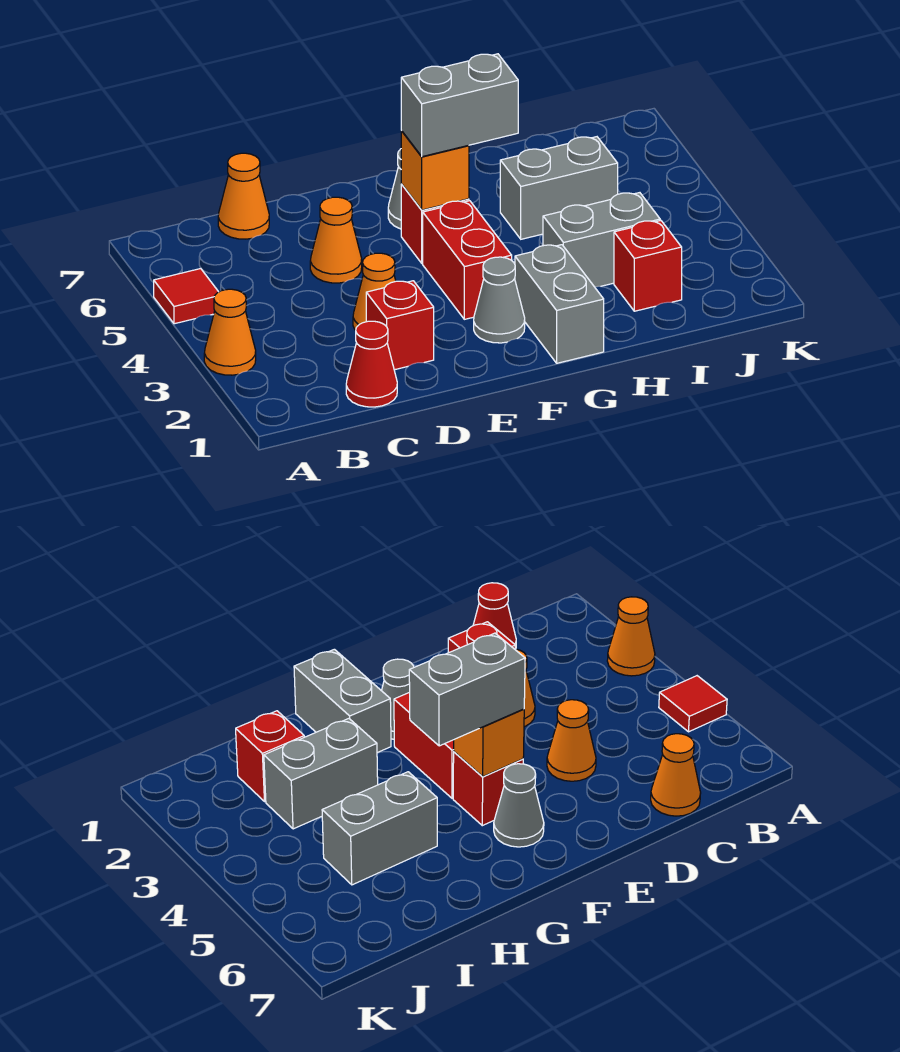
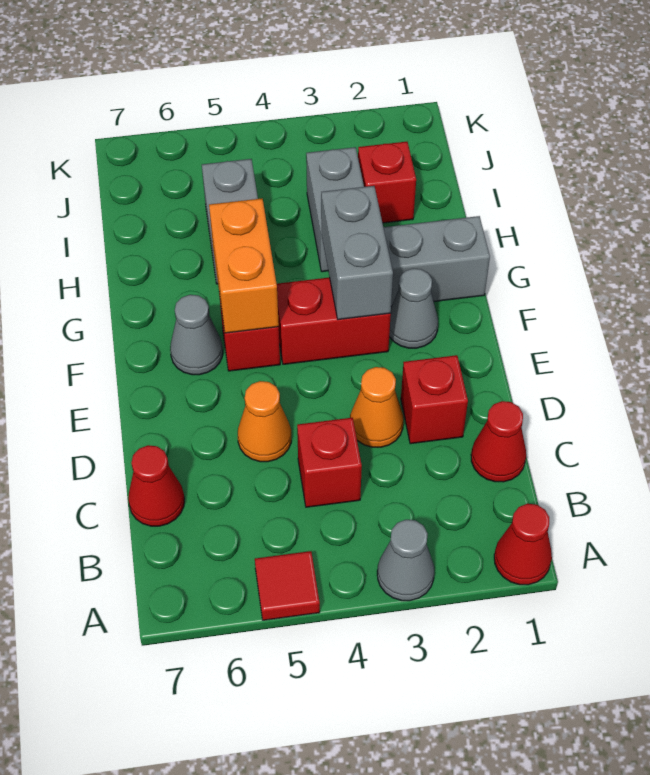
none -> red 1x1 cone [494,504,552,585]
orange 1x1 cone [204,289,256,375] -> grey 1x1 cone [377,520,434,601]
none -> red 1x1 brick [297,418,362,507]
orange 1x1 cone [218,153,269,239] -> red 1x1 cone [128,445,184,526]
orange 1x1 brick [401,131,469,210] -> orange 1x2 brick [209,199,279,333]
grey 1x2 brick [401,54,518,157] -> grey 1x2 brick moved to [321,186,393,320]

